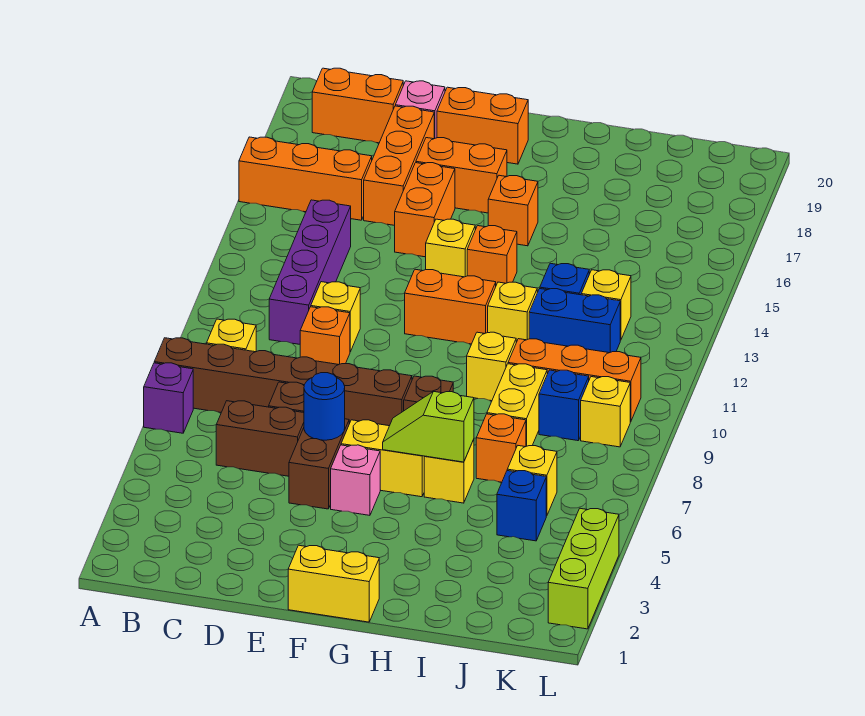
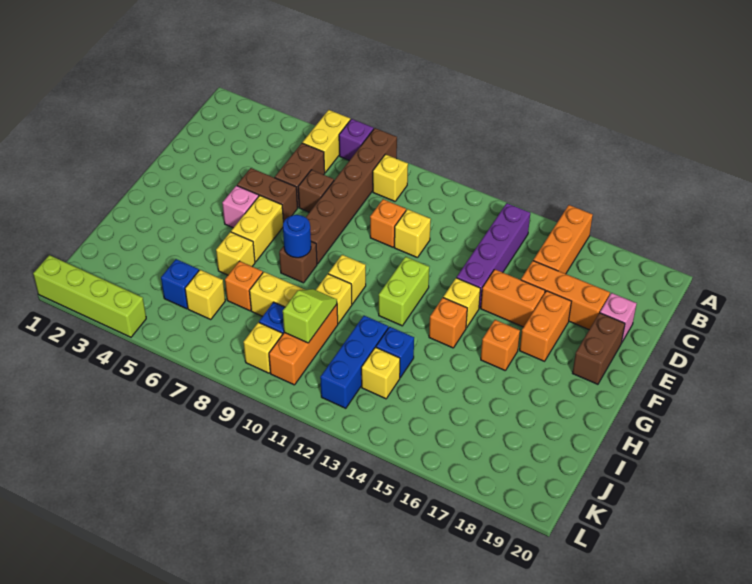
orange 1x2 brick [312,68,403,143] -> none
purple 1x4 brick [269,200,351,344] -> purple 1x4 brick turned to [457,203,530,308]
blue 1x1 round brick [304,373,345,440] -> blue 1x1 round brick moved to [283,215,311,258]
orange 1x2 brick [437,87,528,164] -> brown 1x2 brick [573,313,625,384]
yellow 1x2 brick [288,545,379,622] -> yellow 1x2 brick moved to [302,110,350,173]
orange 1x2 brick [405,269,496,344] -> lime 1x2 brick [379,257,429,326]
lime 1x2 slope [383,392,474,462] -> lime 1x2 slope moved to [283,289,337,343]
yellow 1x1 brick [488,282,537,342] -> yellow 1x1 brick moved to [328,255,366,304]
blue 1x2 brick [529,289,620,353] -> blue 1x3 brick [320,316,388,408]
lime 1x3 brick [548,508,619,629] -> lime 1x4 brick [33,255,146,337]

